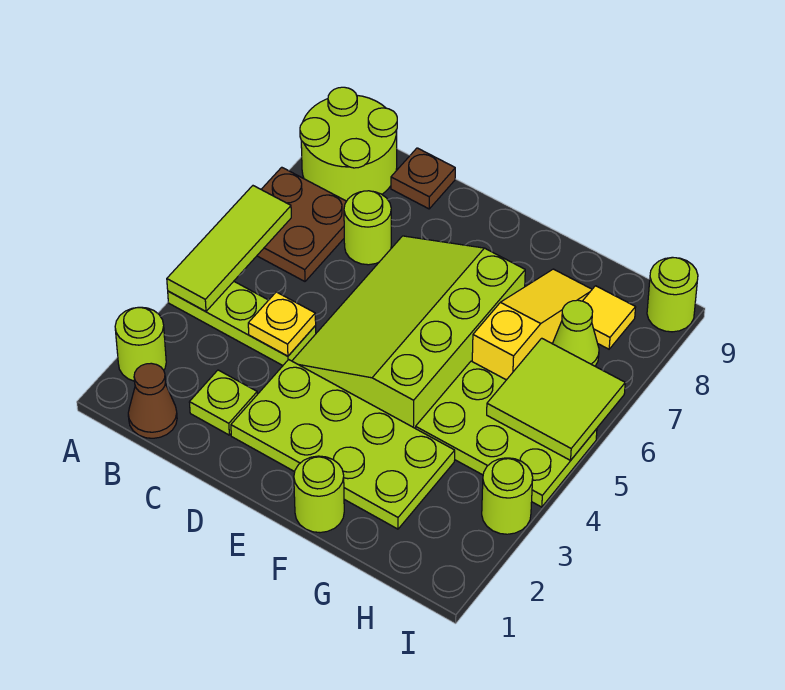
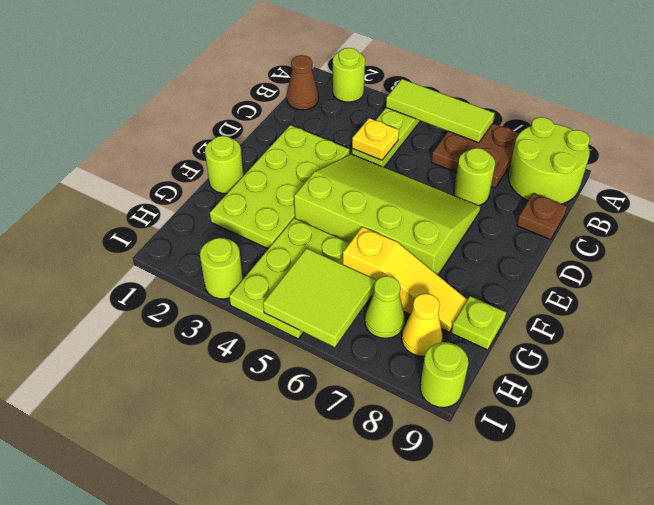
lime 1x1 plate [189,370,257,435] -> lime 1x1 plate moved to [451,296,506,350]
yellow 1x1 tile [583,286,636,349] -> yellow 1x1 cone [402,294,442,356]

